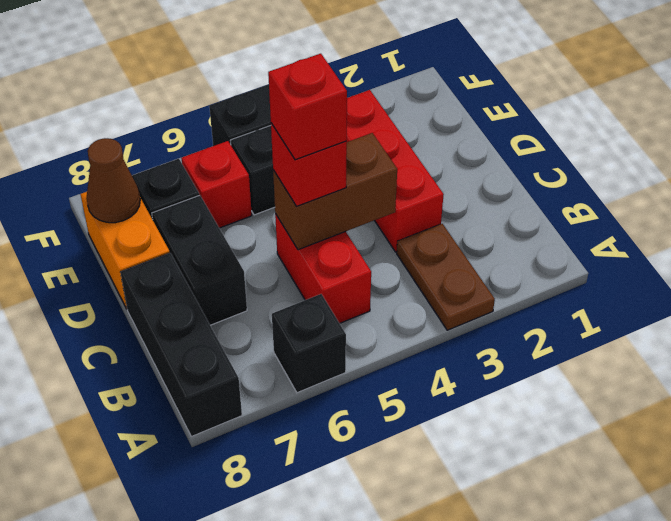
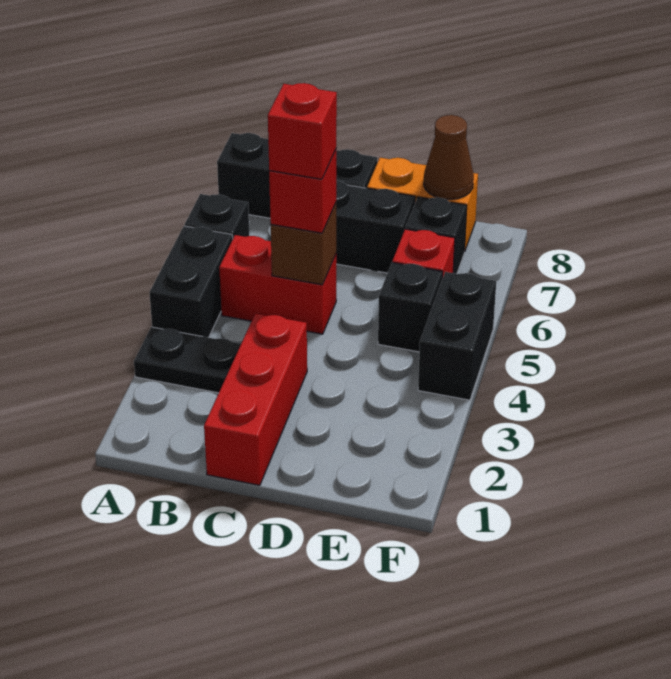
brown 1x2 plate [397,224,495,330] -> black 1x2 plate [134,327,241,393]
none -> black 1x2 brick [149,226,233,338]
red 1x3 brick [346,90,444,252] -> red 1x3 brick turned to [204,313,307,485]
brown 1x2 brick [273,133,397,250] -> brown 1x1 brick [271,203,336,285]

